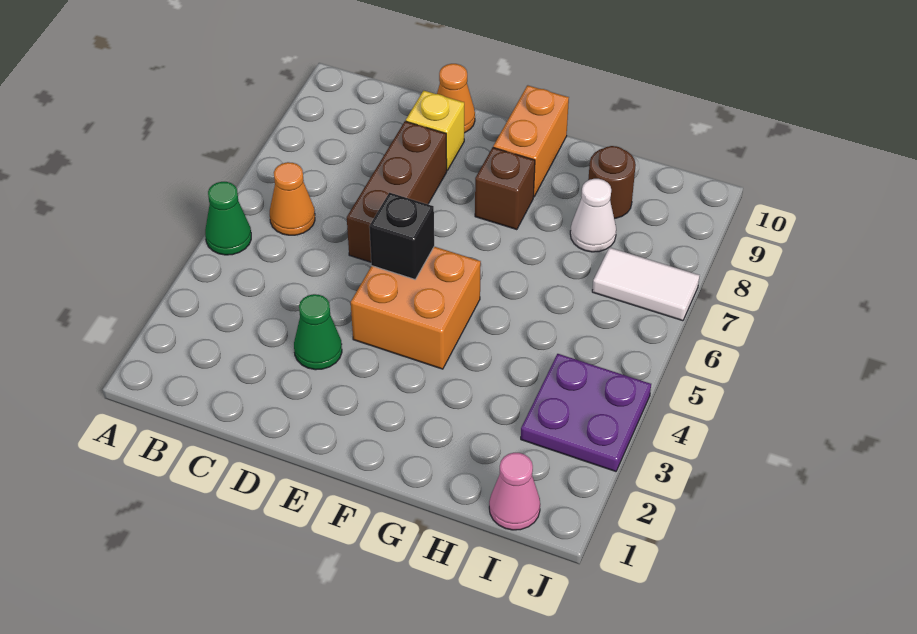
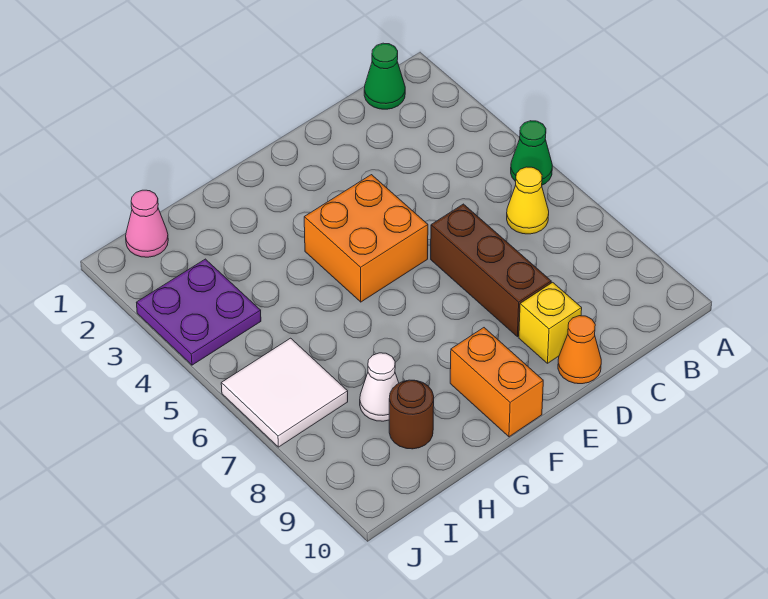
orange 1x1 cone [270,162,315,235] -> yellow 1x1 cone [507,167,549,234]
green 1x1 cone [294,294,342,370] -> green 1x1 cone moved to [364,43,405,109]
black 1x1 brick [369,193,434,279] -> none
brown 1x1 brick [475,148,535,230] -> none
white 1x2 tile [592,247,700,321] -> white 2x2 tile [221,338,348,447]

